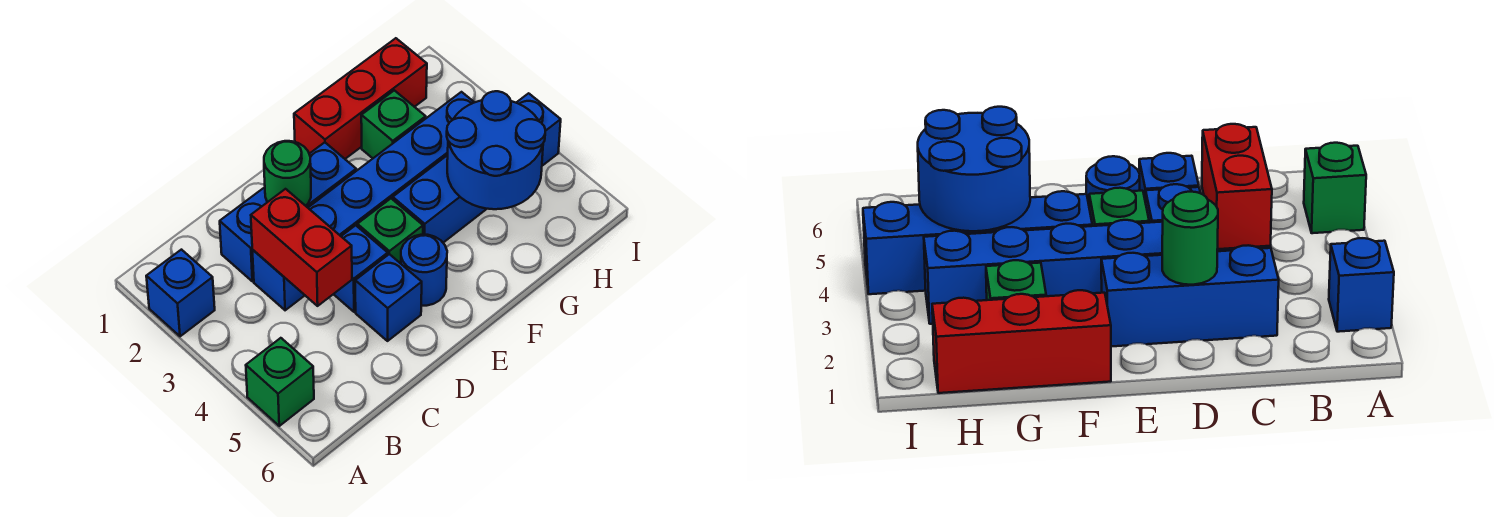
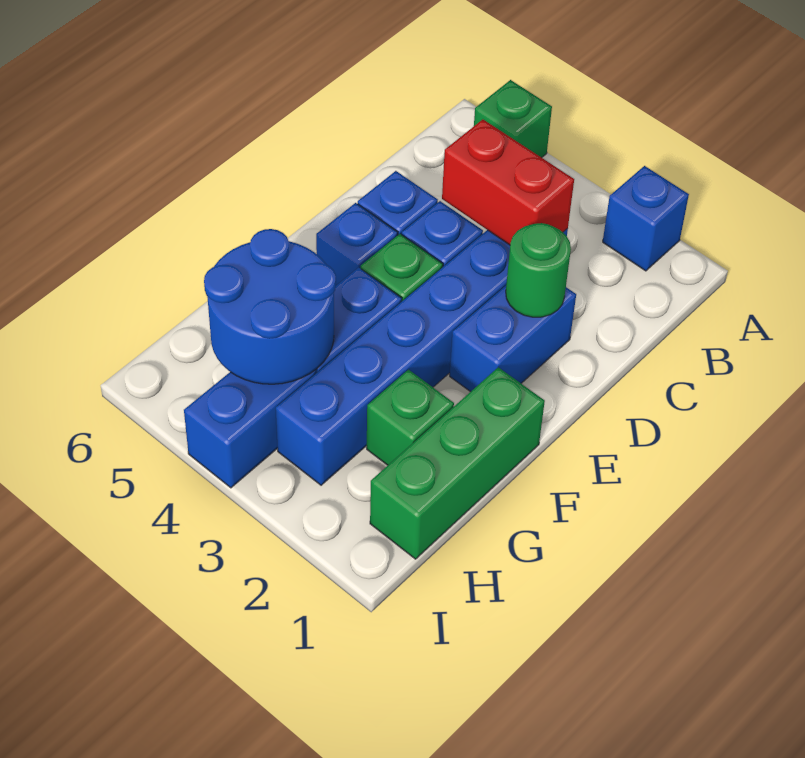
blue 1x3 brick [220,142,356,281] -> blue 1x2 brick [450,286,576,392]
blue 1x1 round brick [401,235,447,306] -> blue 1x1 brick [316,203,398,285]
red 1x3 brick [294,38,427,159] -> green 1x3 brick [370,367,545,559]

